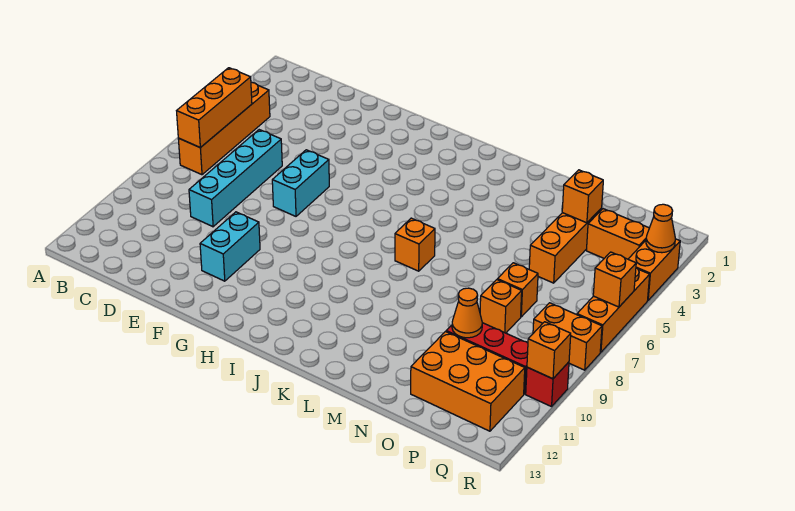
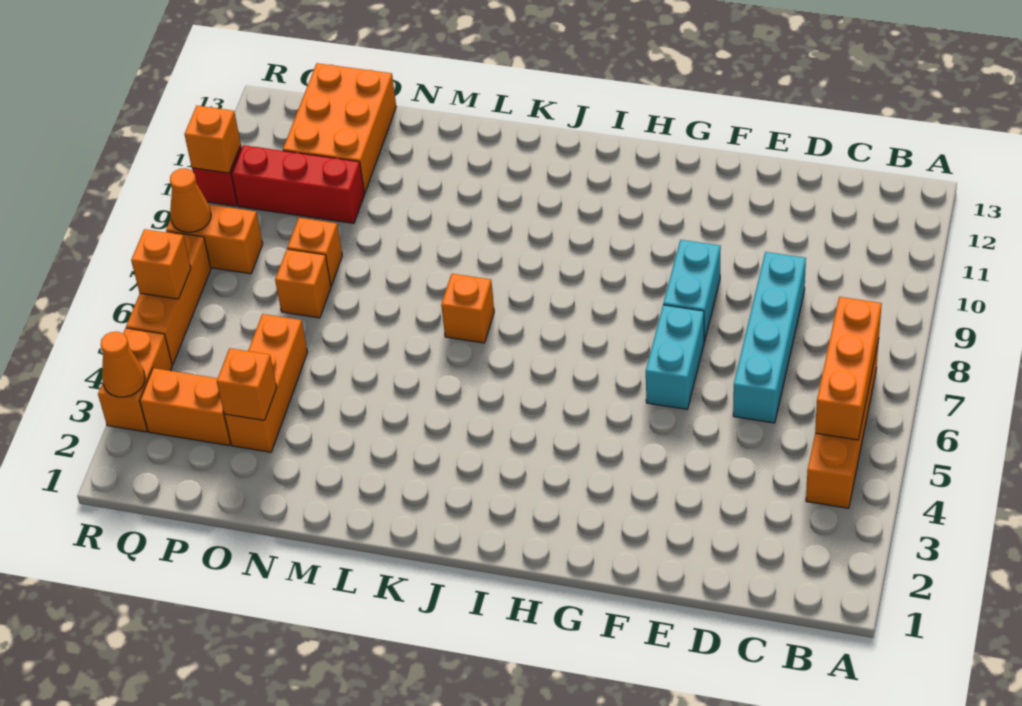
cyan 1x2 brick [200,212,260,281] -> cyan 1x2 brick moved to [663,240,721,342]
orange 1x1 cone [452,288,482,338] -> orange 1x1 cone moved to [170,168,211,232]
orange 2x3 brick [411,332,525,431] -> orange 2x3 brick turned to [283,63,396,193]

